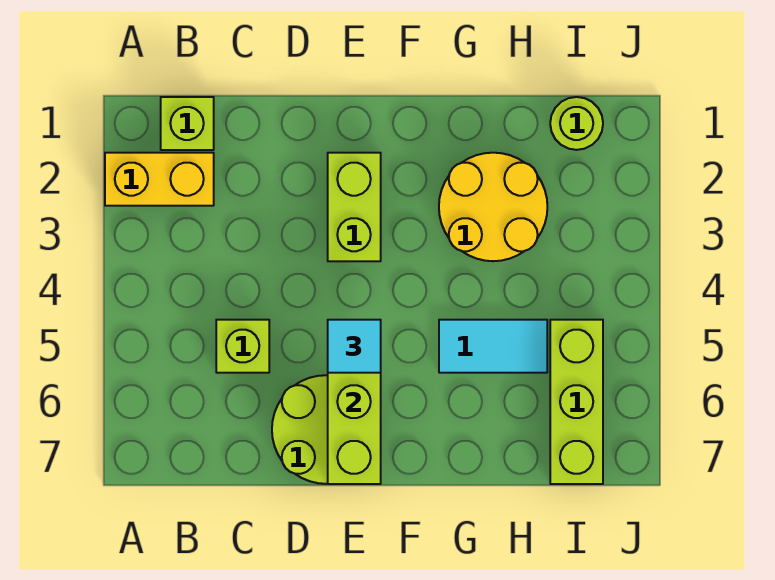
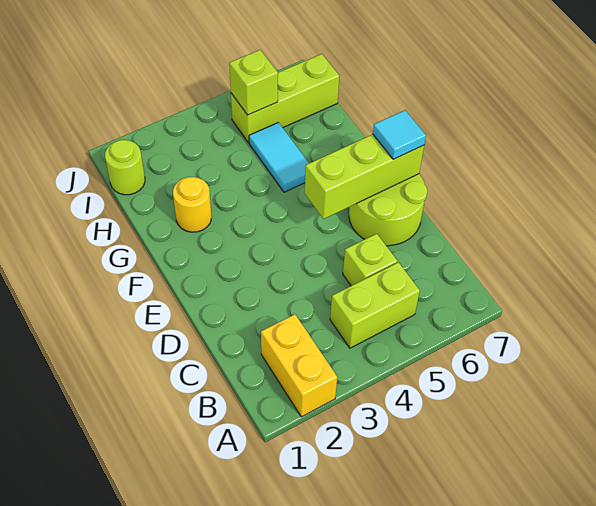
lime 1x1 brick [161,97,214,150] -> lime 1x1 brick moved to [229,50,278,115]
lime 1x2 brick [328,153,381,261] -> lime 1x2 brick moved to [330,262,420,348]
cyan 1x1 tile [328,320,381,373] -> cyan 1x1 tile moved to [373,110,426,159]
yellow 2x2 round brick [439,153,547,261] -> yellow 1x1 round brick [173,177,211,232]

